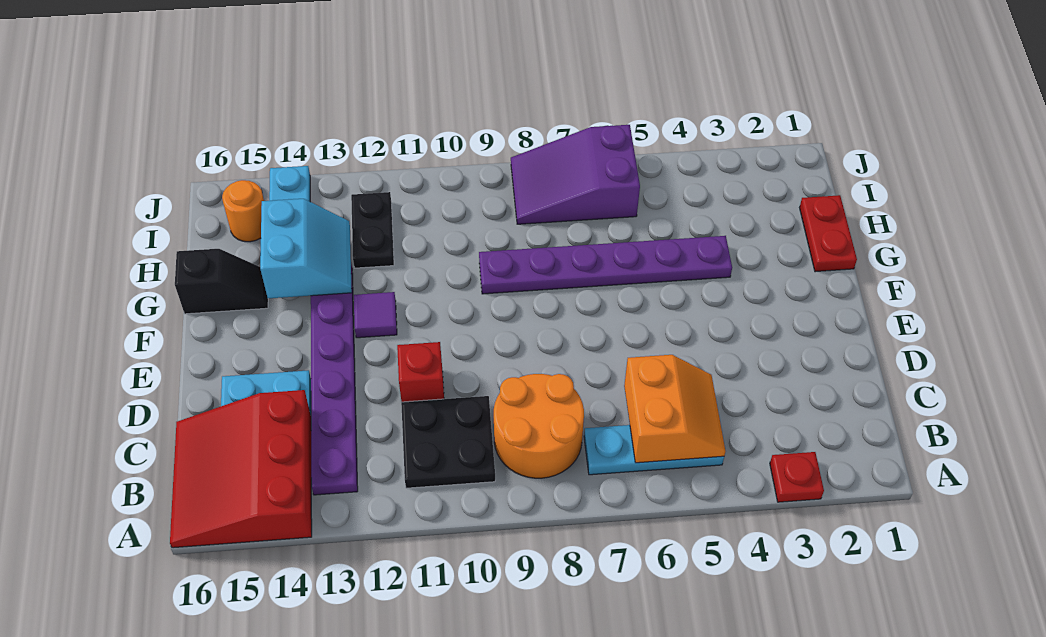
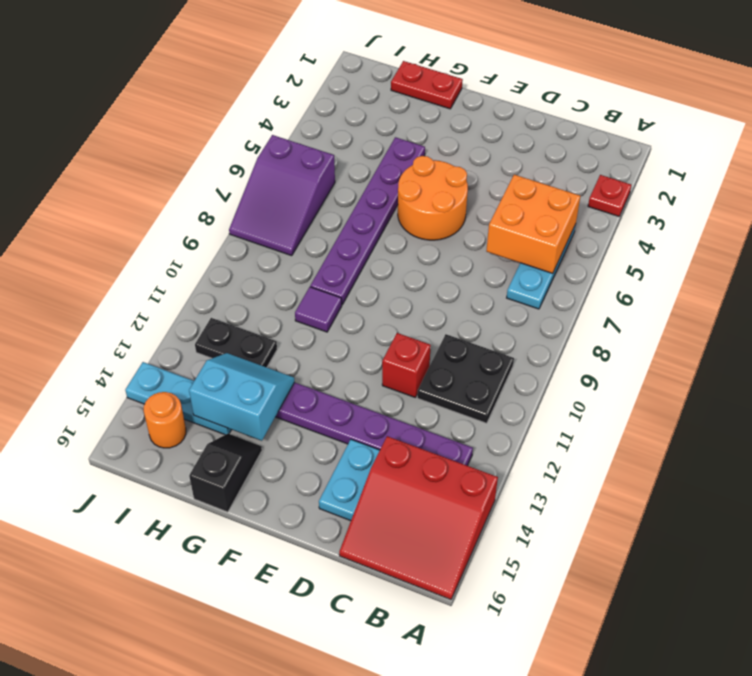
orange 2x2 slope [624,355,725,463] -> orange 2x2 brick [486,175,580,273]
orange 2x2 round brick [494,374,584,478] -> orange 2x2 round brick moved to [398,156,468,240]
purple 1x1 tile [354,292,397,338] -> purple 1x1 tile moved to [295,287,342,332]

